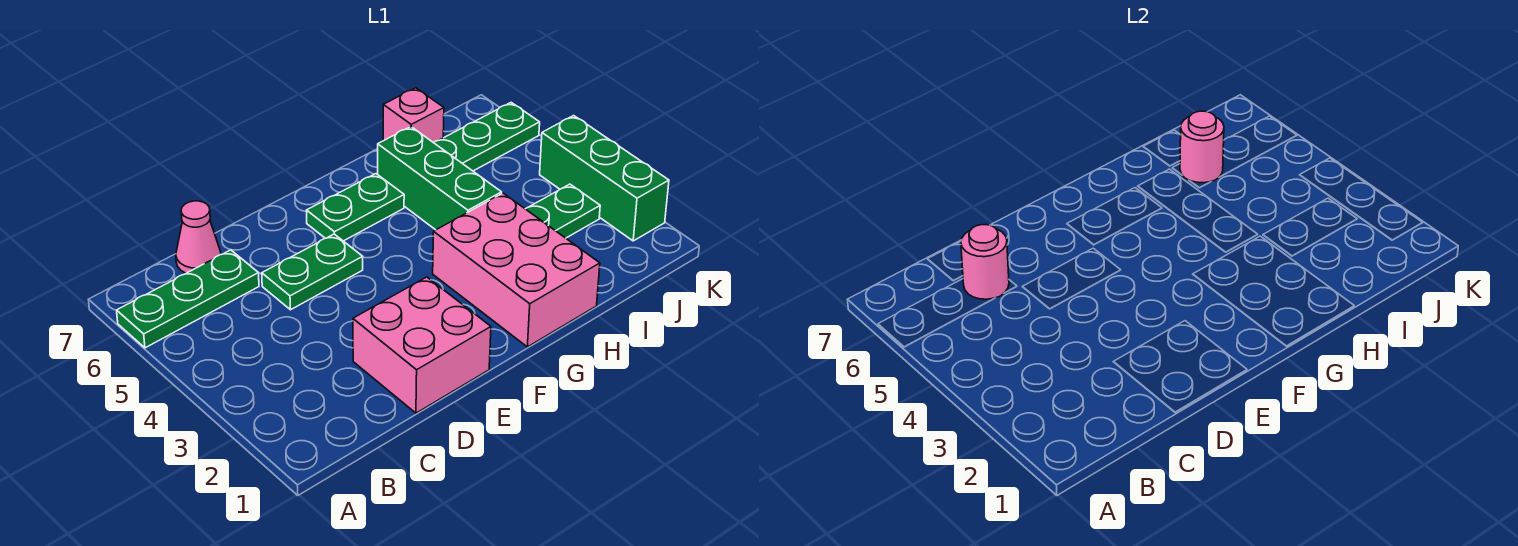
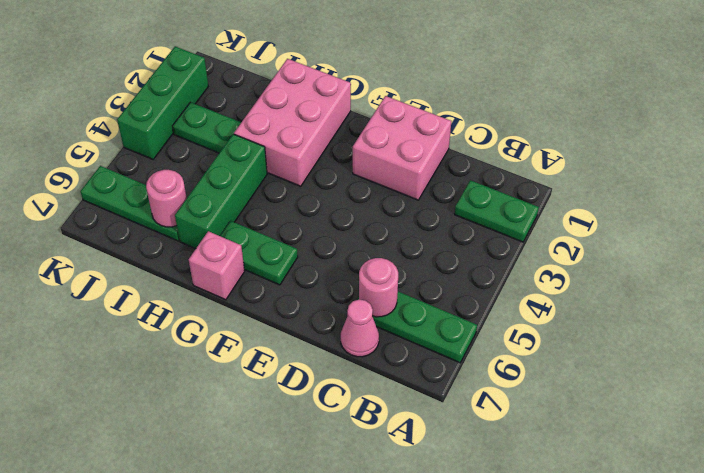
green 1x2 plate [262,234,363,310] -> green 1x2 plate moved to [455,180,539,242]
pink 1x1 brick [383,88,444,142] -> pink 1x1 brick moved to [189,231,245,300]

